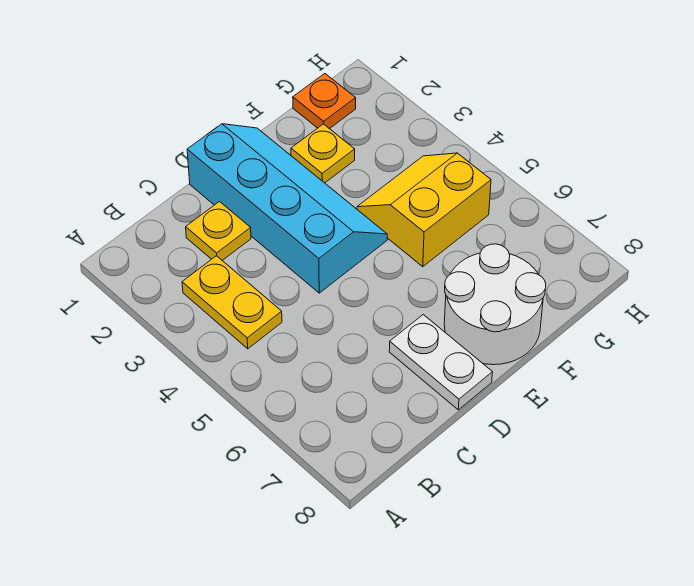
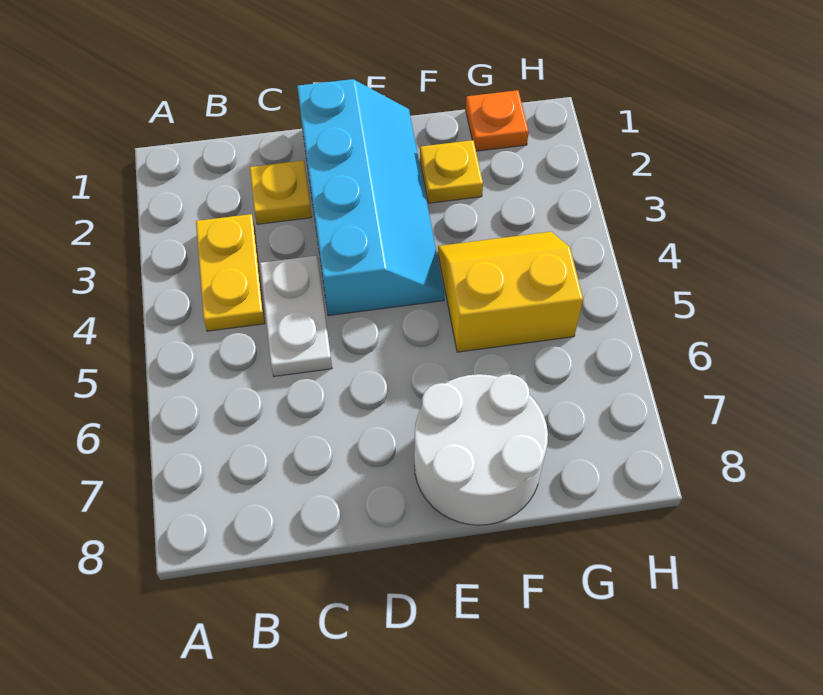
white 1x2 plate [389,315,492,410] -> white 1x2 plate moved to [260,256,332,376]

